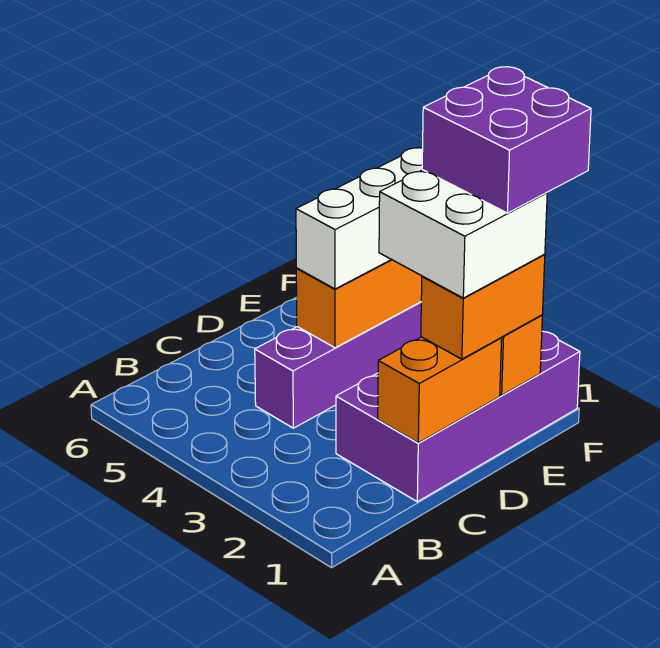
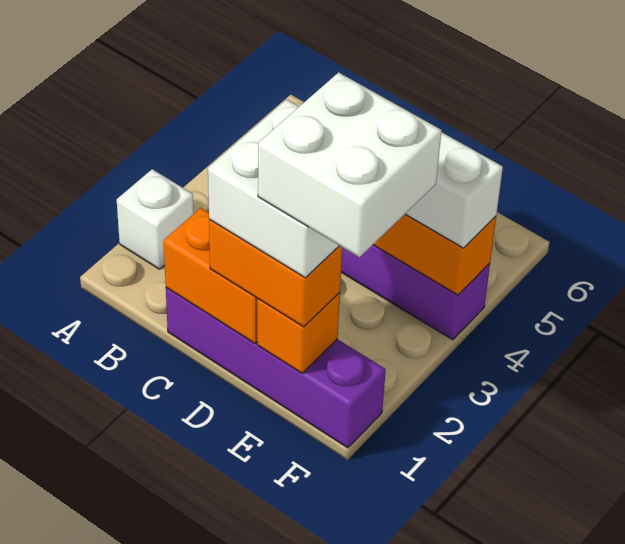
none -> white 1x1 brick [117,169,194,269]
purple 2x4 brick [336,331,580,502] -> purple 1x4 brick [166,288,386,448]
purple 2x2 brick [422,67,591,213] -> white 2x2 brick [258,72,441,257]

